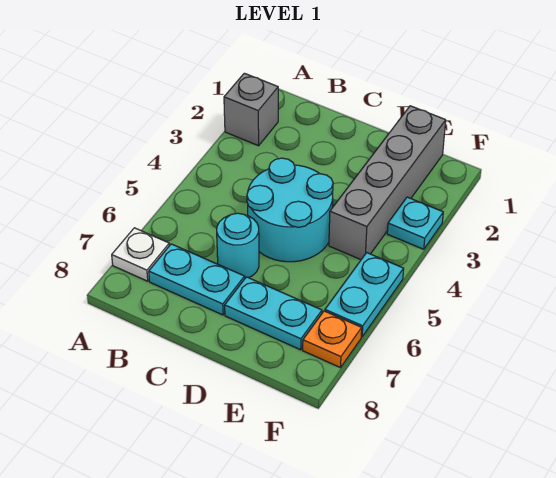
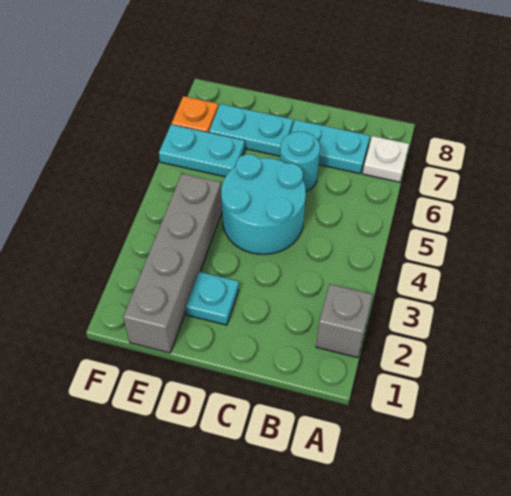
cyan 1x1 plate [387,197,443,249] -> cyan 1x1 plate moved to [186,272,239,325]
cyan 1x2 plate [325,253,404,337] -> cyan 1x2 plate turned to [159,124,245,177]

